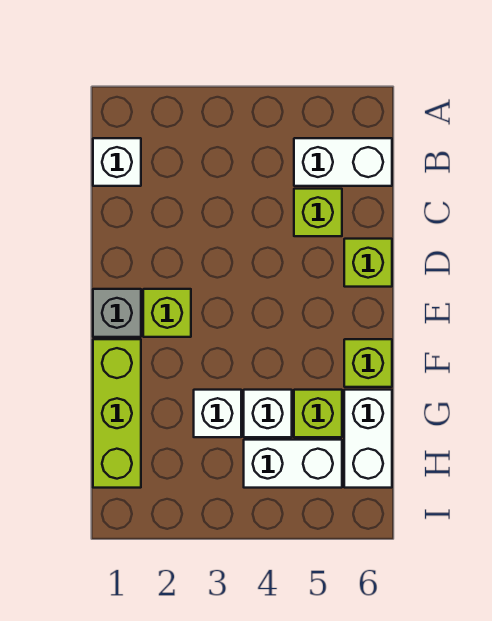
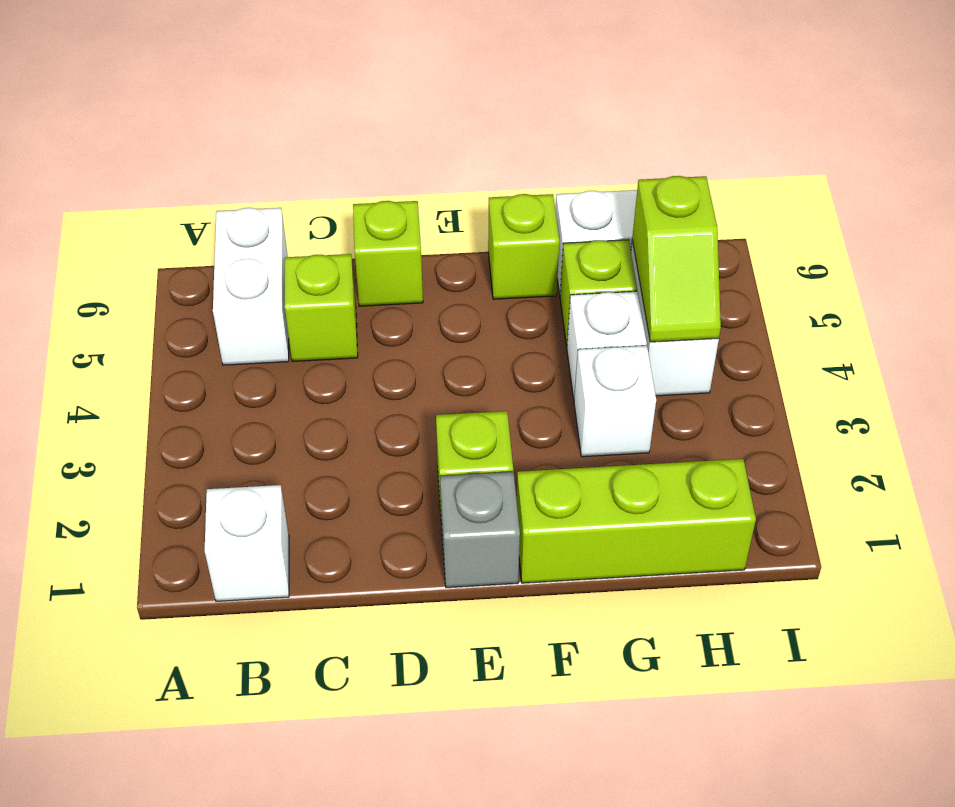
none -> lime 1x2 slope [632,176,721,342]

